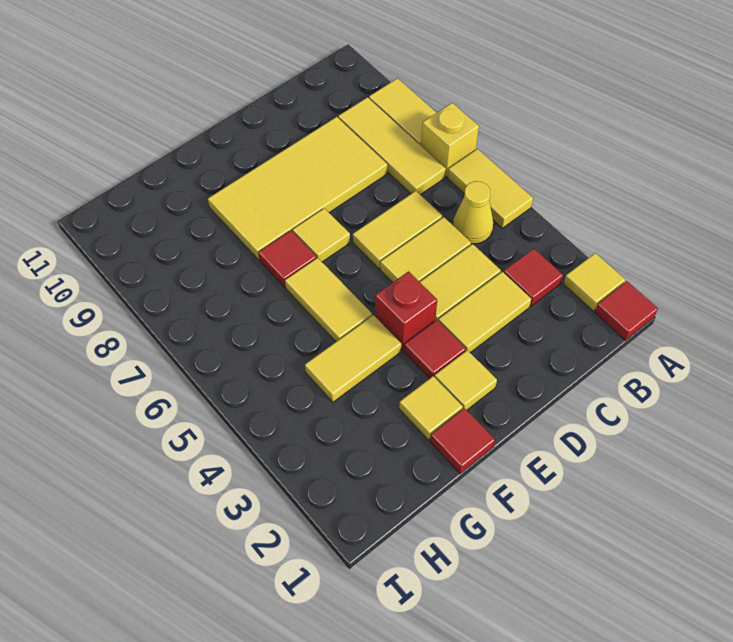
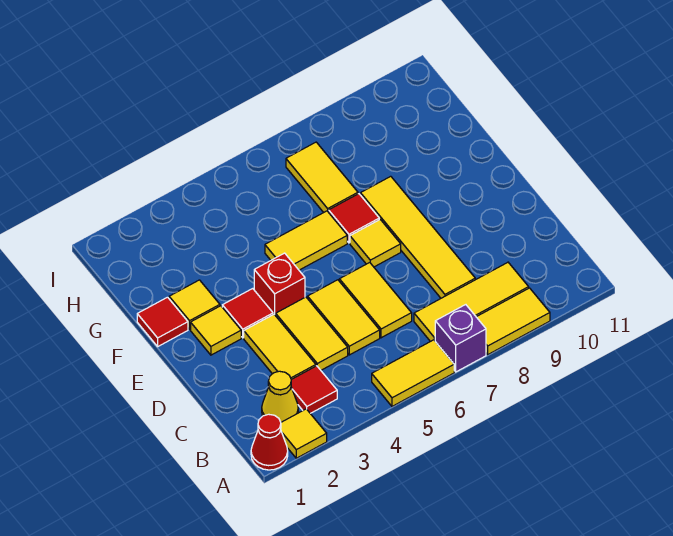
red 1x1 tile [595,281,658,340] -> red 1x1 cone [251,414,288,470]
yellow 1x1 brick [421,103,479,177] -> purple 1x1 brick [435,305,486,372]
yellow 1x1 cone [453,181,493,244] -> yellow 1x1 cone moved to [262,371,298,422]
yellow 2x4 tile [208,117,387,260] -> yellow 1x4 tile [361,176,475,298]
yellow 1x2 tile [305,315,401,402] -> yellow 1x2 tile moved to [286,142,358,213]

